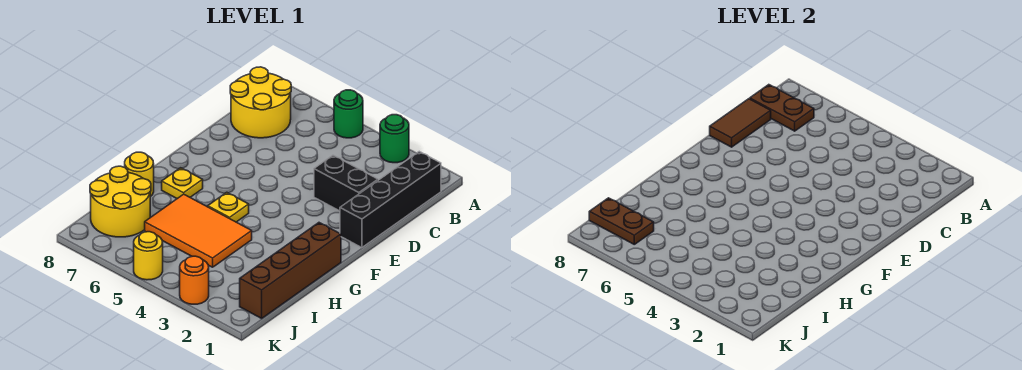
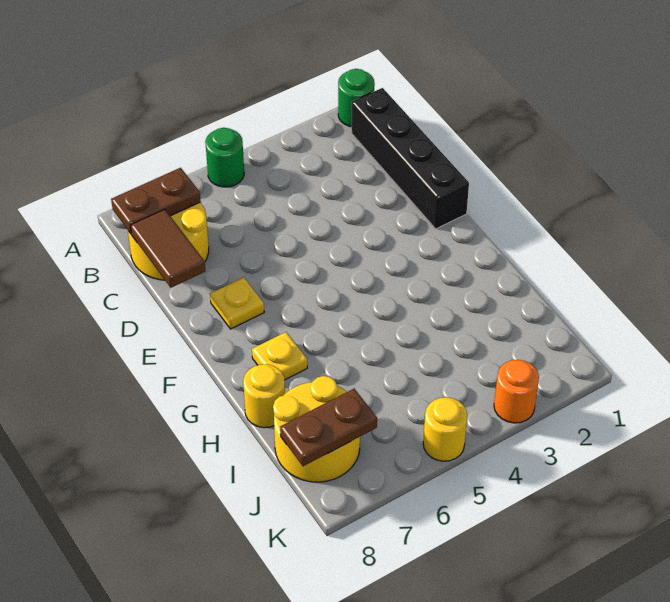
green 1x1 round brick [380,115,409,163] -> green 1x1 round brick moved to [338,69,375,127]
black 1x2 brick [314,155,378,211] -> none
brown 1x4 brick [240,223,341,318] -> none
yellow 1x1 plate [208,192,249,222] -> yellow 1x1 plate moved to [210,277,264,329]
orange 2x3 tile [145,194,252,267] -> none

